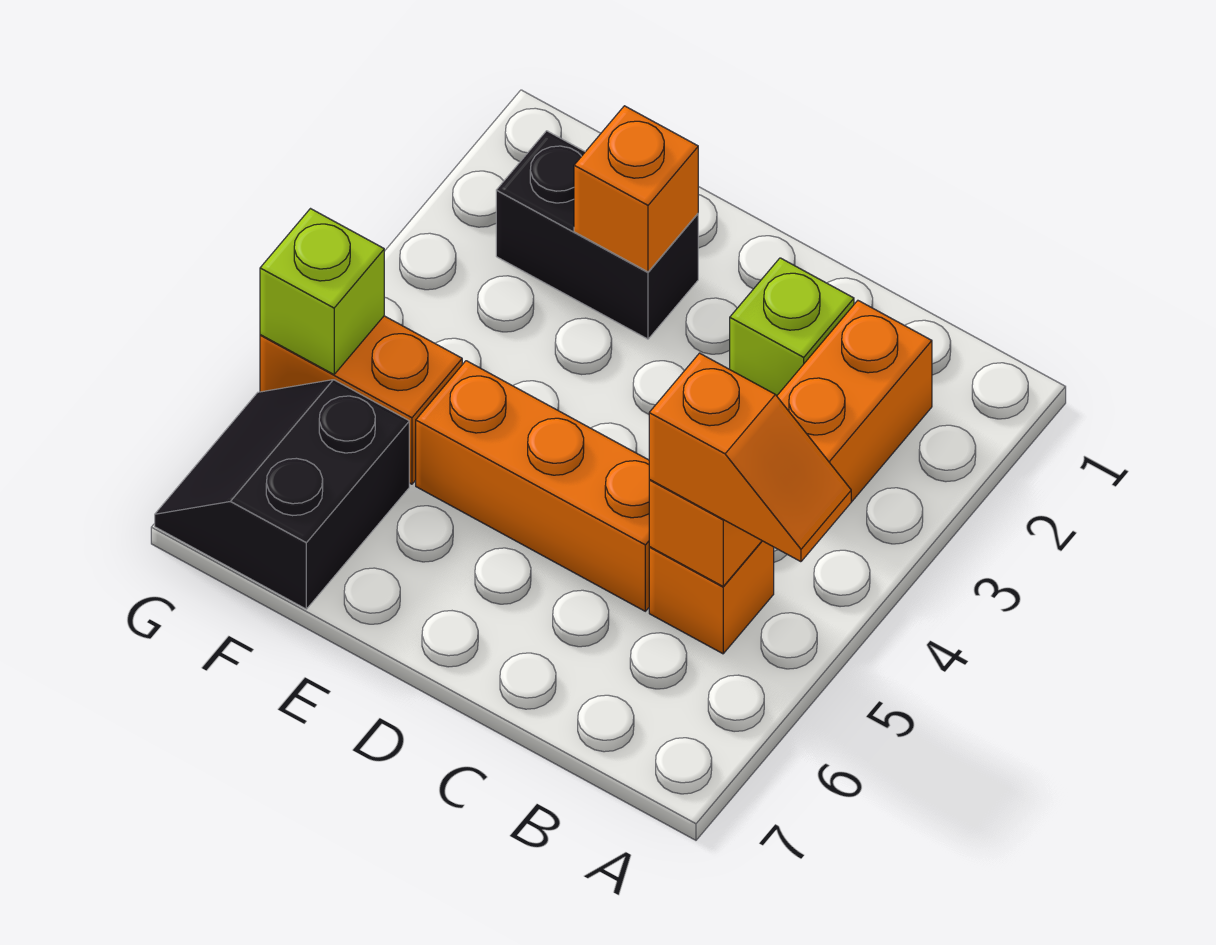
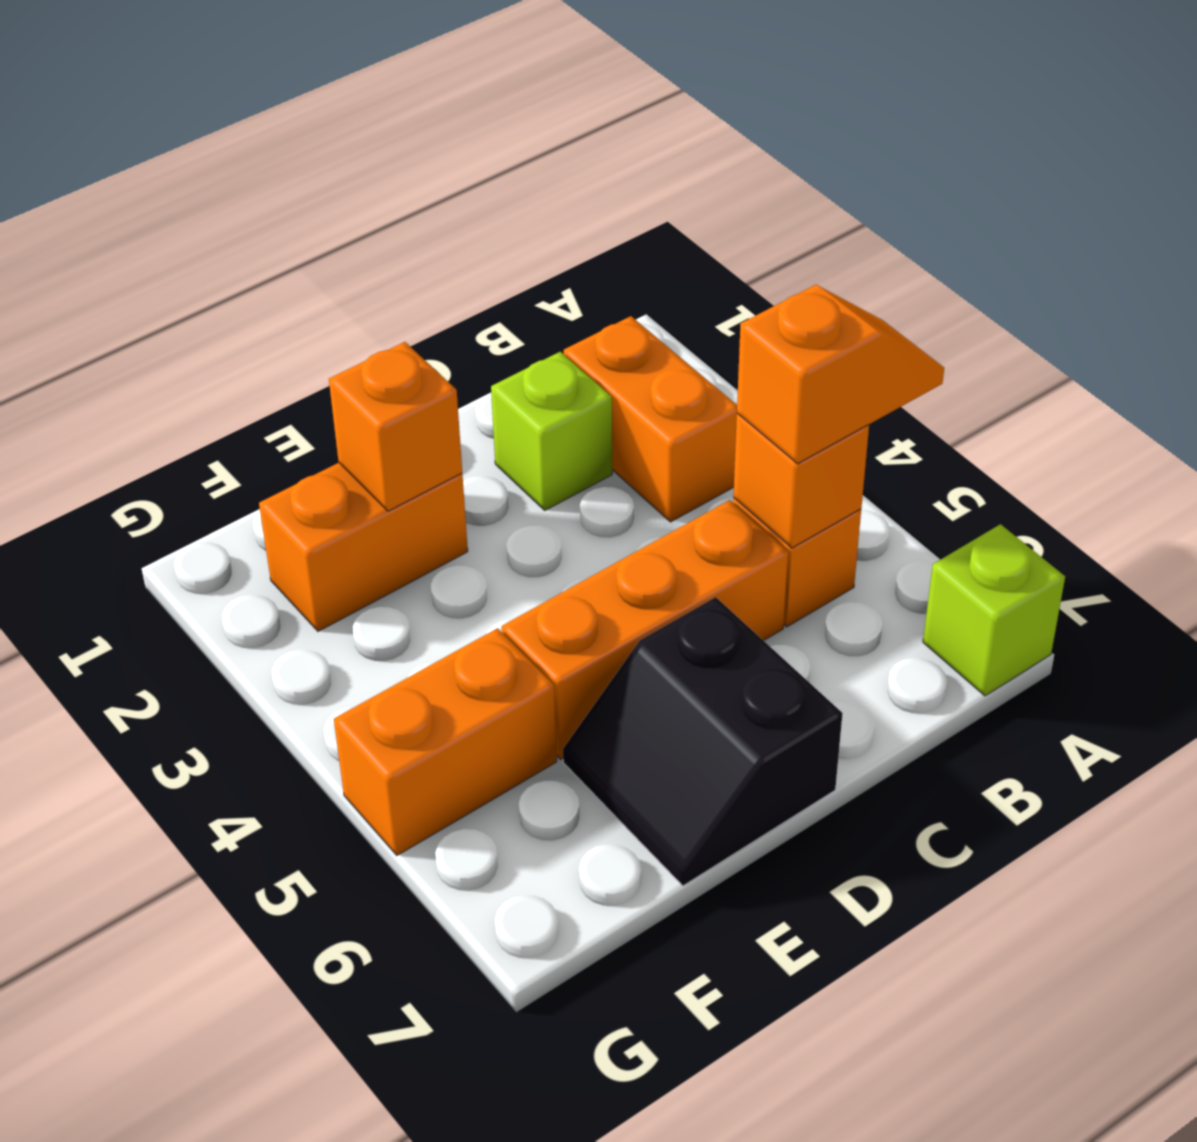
black 1x2 brick [496,131,698,339] -> orange 1x2 brick [259,463,468,631]
black 2x2 slope [155,380,409,609] -> black 2x2 slope moved to [563,597,843,886]
lime 1x1 brick [260,209,384,374] -> lime 1x1 brick moved to [923,524,1065,696]

